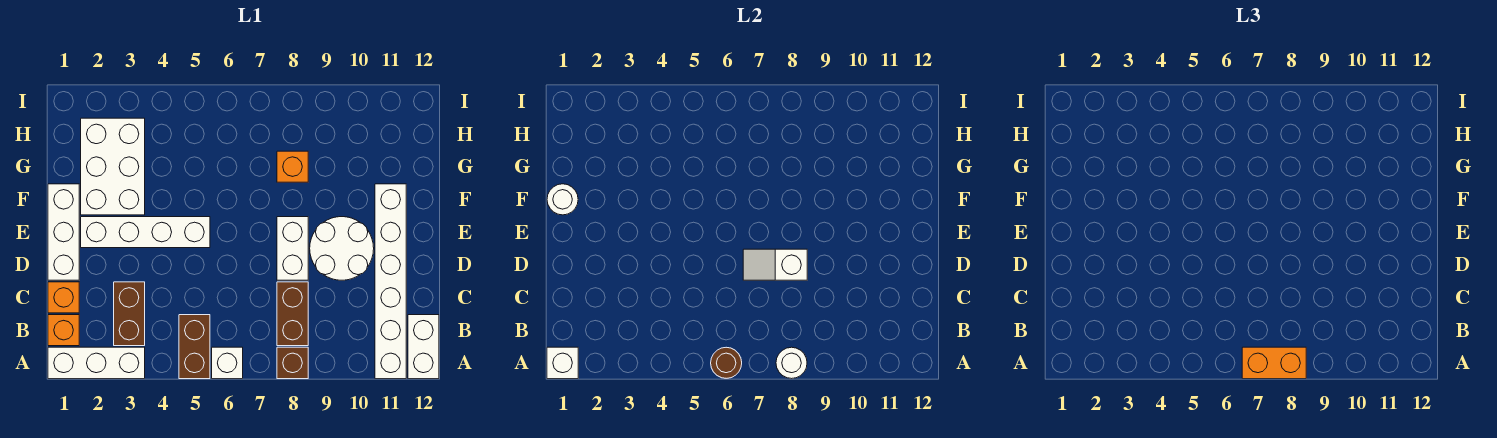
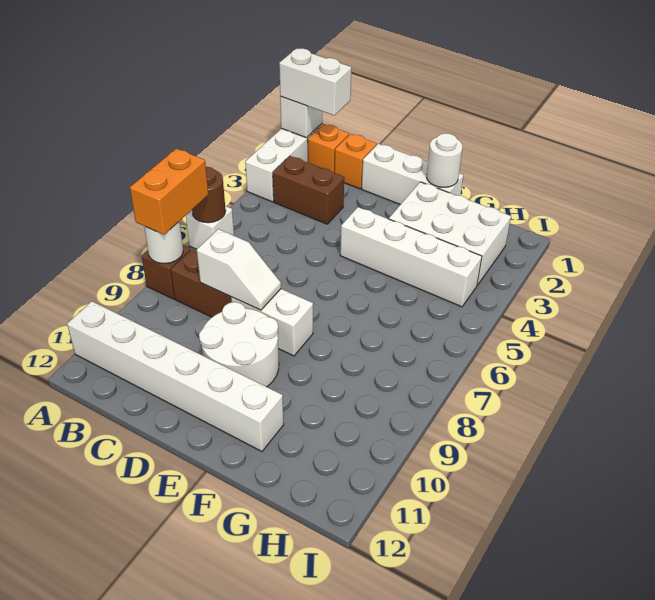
brown 1x2 brick [179,315,210,379] -> none
white 1x2 brick [408,315,439,379] -> white 1x2 brick moved to [279,48,351,115]
white 1x2 slope [743,249,807,280] -> white 1x2 slope turned to [197,229,281,310]
white 1x4 brick [81,217,210,248] -> white 1x4 brick turned to [340,207,482,307]
orange 1x1 brick [277,151,308,182] -> none

